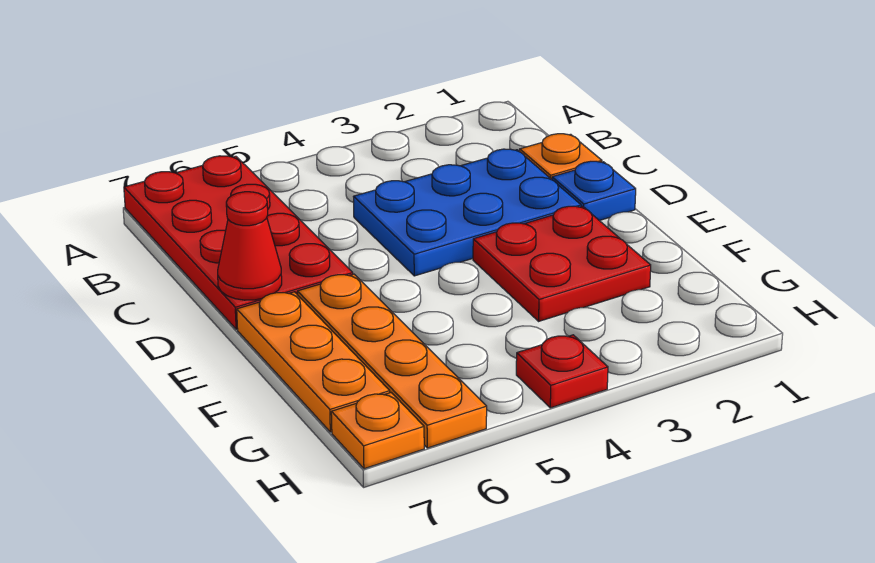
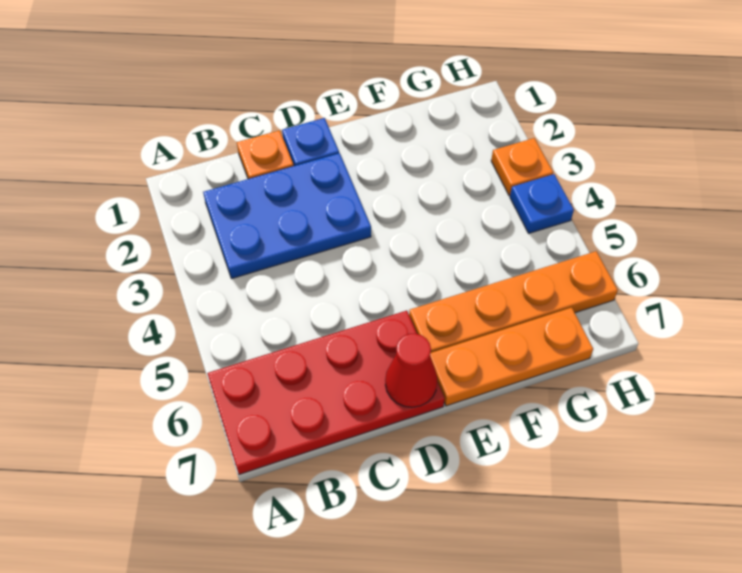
blue 2x3 plate [354,149,581,276] -> blue 2x3 plate turned to [203,153,371,279]
red 2x2 plate [473,206,651,321] -> none
red 1x1 plate [516,335,608,408] -> blue 1x1 plate [510,174,574,233]
orange 1x1 plate [331,393,424,469] -> orange 1x1 plate moved to [491,138,553,196]

